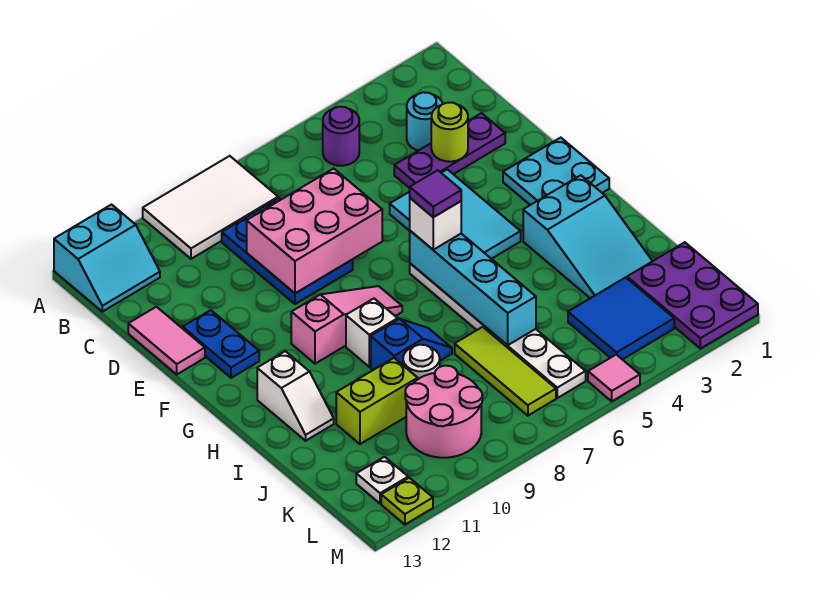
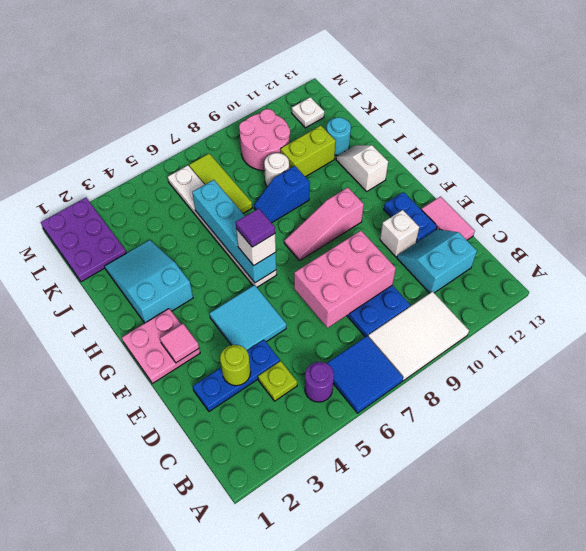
cyan 2x2 slope [54,205,160,312] -> cyan 2x2 slope moved to [397,229,477,293]
cyan 1x1 round brick [407,92,443,151] -> cyan 1x1 round brick moved to [327,117,351,155]
purple 1x3 plate [394,113,505,188] -> blue 1x3 plate [193,340,280,411]
cyan 2x3 tile [390,169,521,259] -> cyan 2x2 tile [210,285,286,350]
cyan 2x2 plate [503,138,609,205] -> pink 2x2 plate [122,309,200,383]
white 1x1 brick [346,299,398,367] -> white 1x1 brick moved to [380,210,419,257]
blue 2x2 tile [568,277,674,360] -> blue 2x2 tile moved to [327,336,403,413]
pink 1x1 tile [588,355,640,401] -> pink 1x1 tile moved to [160,324,199,363]
lime 1x1 plate [381,478,433,525] -> lime 1x1 plate moved to [258,361,297,401]

